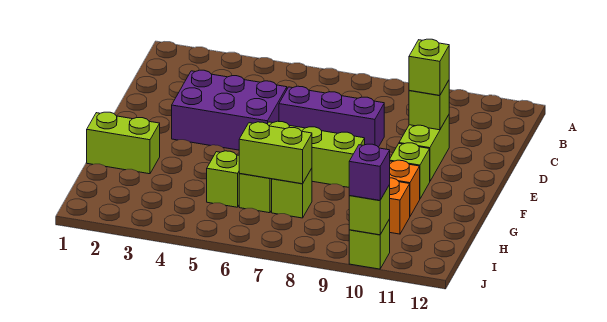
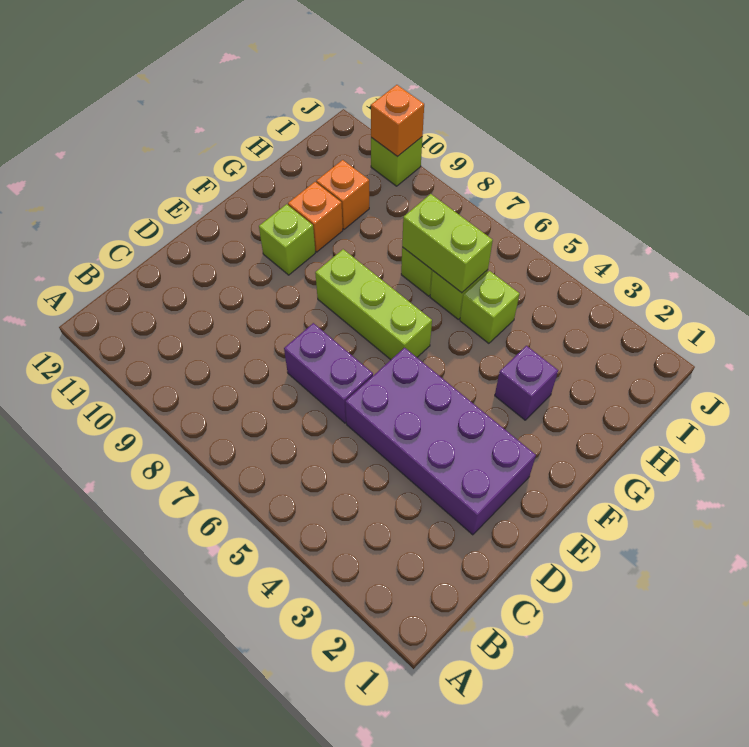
purple 2x3 brick [172,70,287,150] -> purple 2x4 brick [345,348,536,535]
purple 1x3 brick [279,86,384,147] -> purple 1x2 brick [284,323,373,423]
lime 1x2 brick [399,115,449,181] -> none
lime 1x1 brick [409,81,449,130] -> none
lime 1x1 brick [409,39,449,95] -> none
lime 1x2 brick [87,112,160,174] -> none
lime 1x1 brick [349,185,390,235] -> orange 1x1 brick [371,85,424,157]
purple 1x1 brick [349,144,390,200] -> purple 1x1 brick moved to [495,346,558,420]

